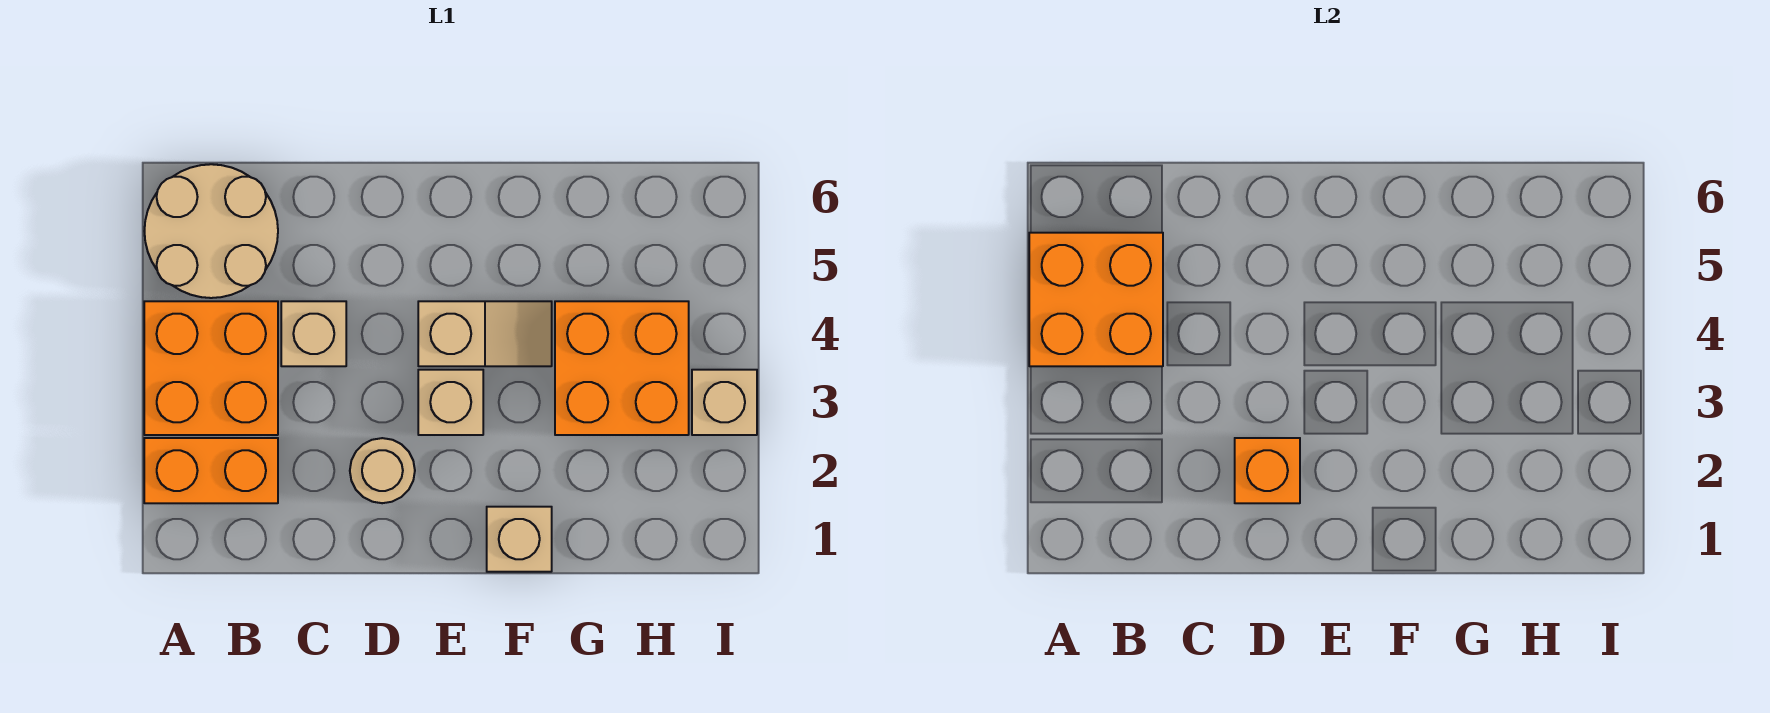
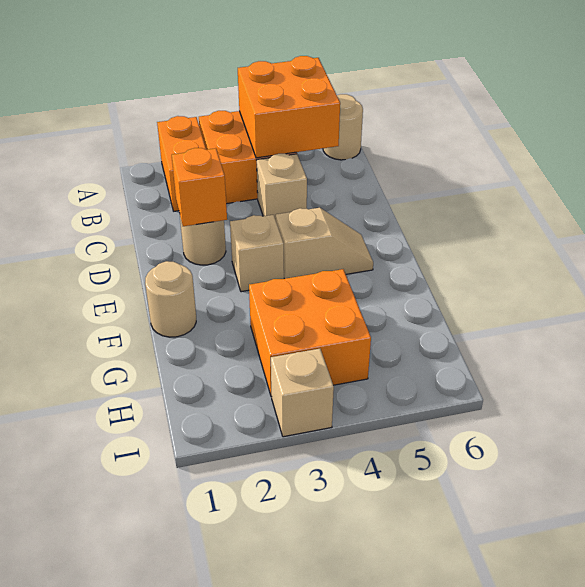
tan 2x2 round brick [144,164,278,298] -> tan 1x1 round brick [323,94,363,160]
tan 1x2 slope [418,301,552,366] -> tan 1x2 slope turned to [276,208,373,279]
tan 1x1 brick [487,507,552,572] -> tan 1x1 round brick [145,261,196,337]

